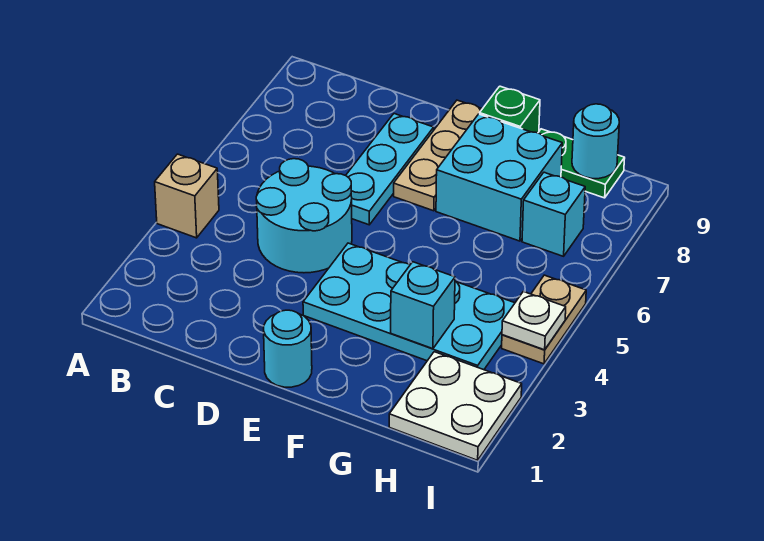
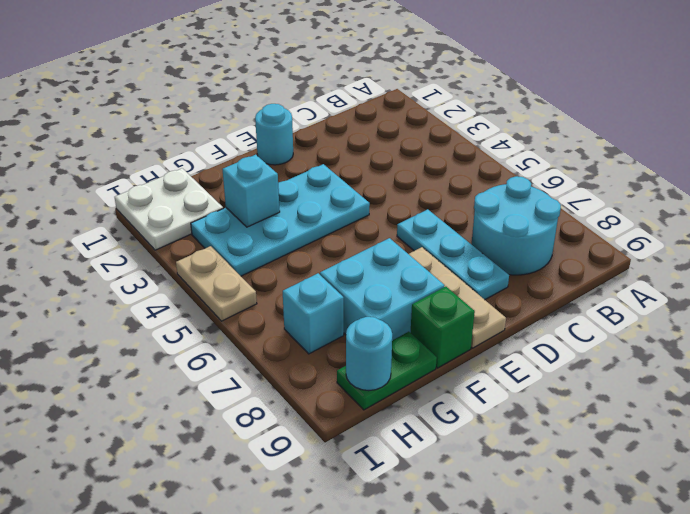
tan 1x1 brick [155,154,219,238] -> none
cyan 2x2 round brick [256,159,352,273] -> cyan 2x2 round brick moved to [472,176,561,275]
white 1x1 plate [502,292,566,350] -> none

